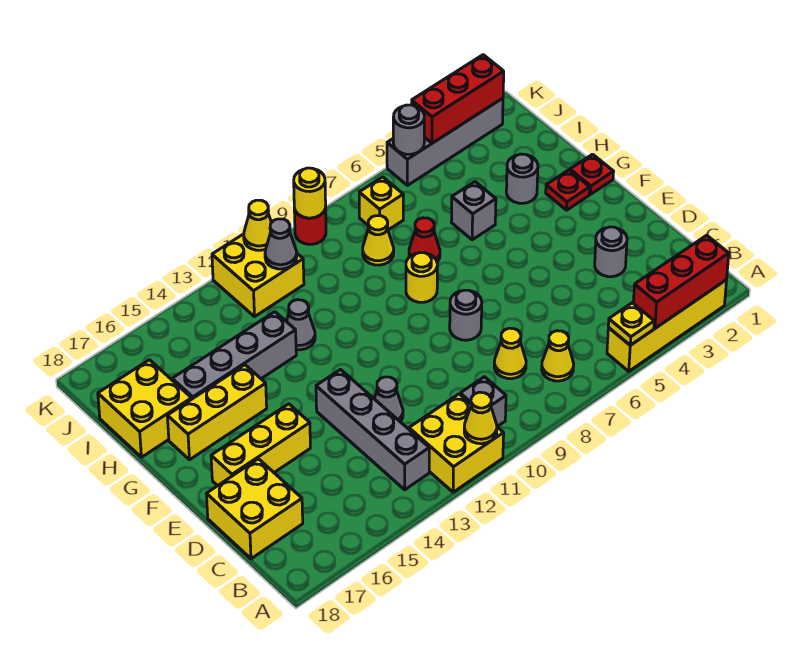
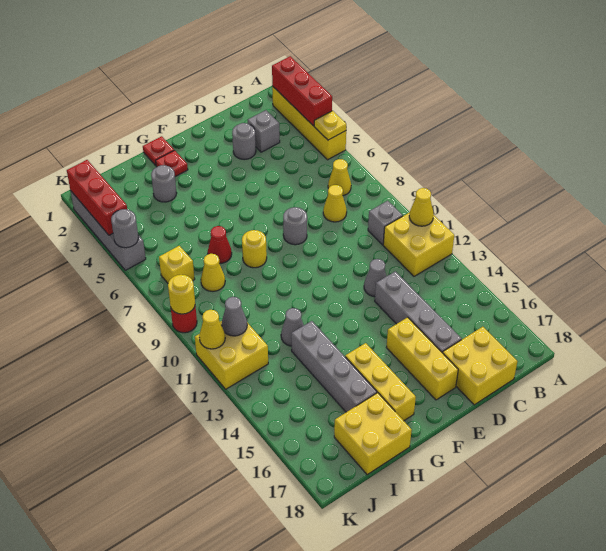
grey 1x4 brick [316,370,429,490] -> grey 1x4 brick turned to [375,271,461,353]
grey 1x1 brick [451,182,496,240] -> grey 1x1 brick moved to [248,110,280,152]

